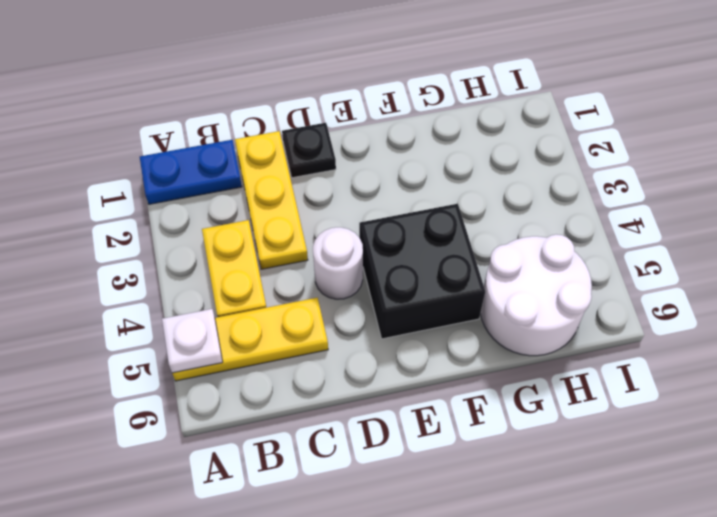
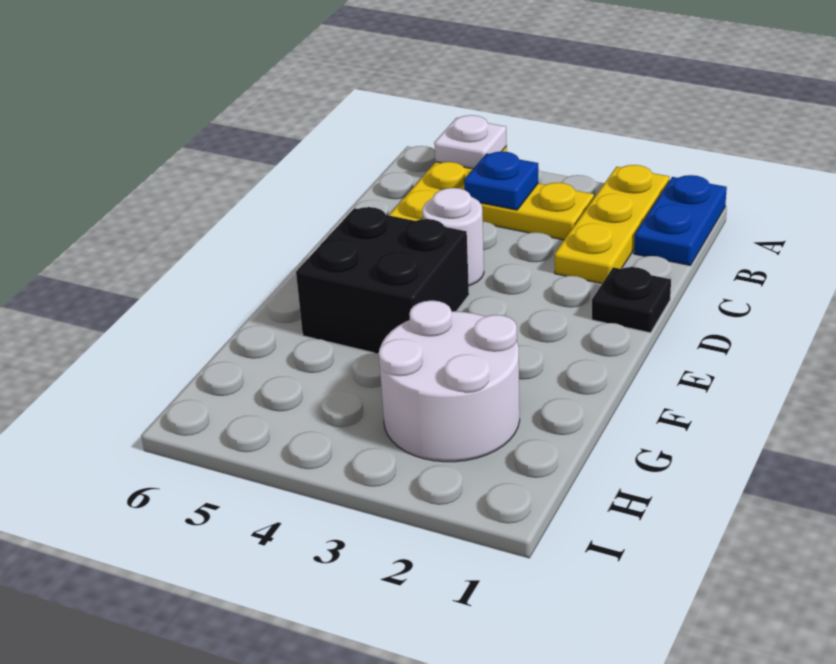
none -> blue 1x1 plate [464,151,538,210]
yellow 1x3 plate [235,131,308,269] -> yellow 1x3 plate turned to [555,165,670,284]
white 2x2 round brick [481,234,592,356] -> white 2x2 round brick moved to [379,301,520,462]

